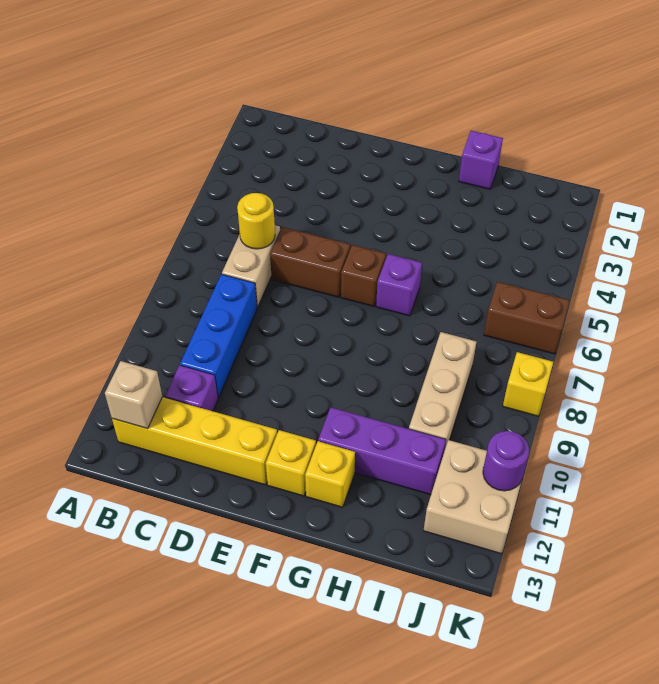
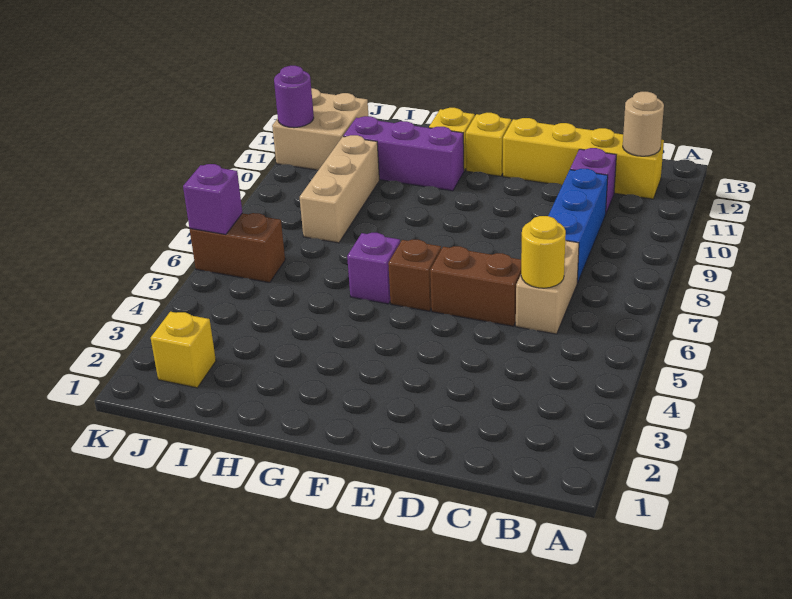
tan 1x1 brick [105,361,162,429] -> tan 1x1 round brick [623,92,664,156]
purple 1x1 brick [459,131,503,189] -> purple 1x1 brick moved to [183,164,242,235]
yellow 1x1 brick [503,352,553,416] -> yellow 1x1 brick moved to [151,312,216,388]

